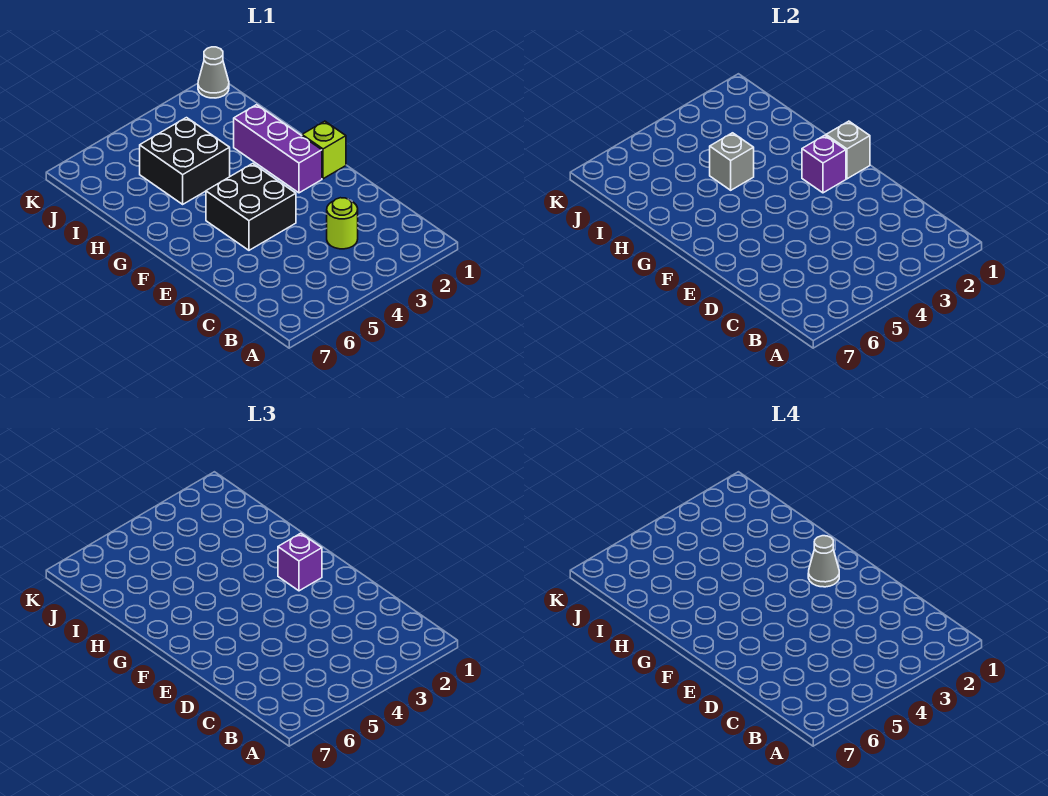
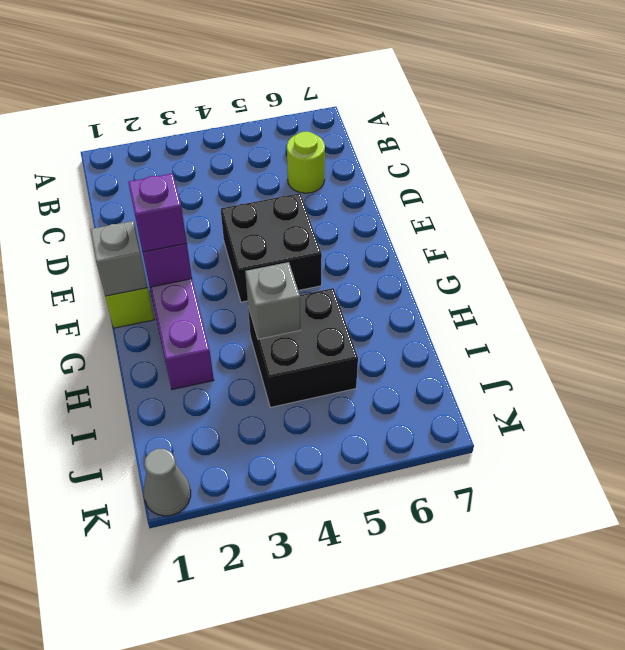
lime 1x1 round brick [327,198,358,249] -> lime 1x1 round brick moved to [287,132,325,193]
grey 1x1 cone [808,536,839,587] -> none

